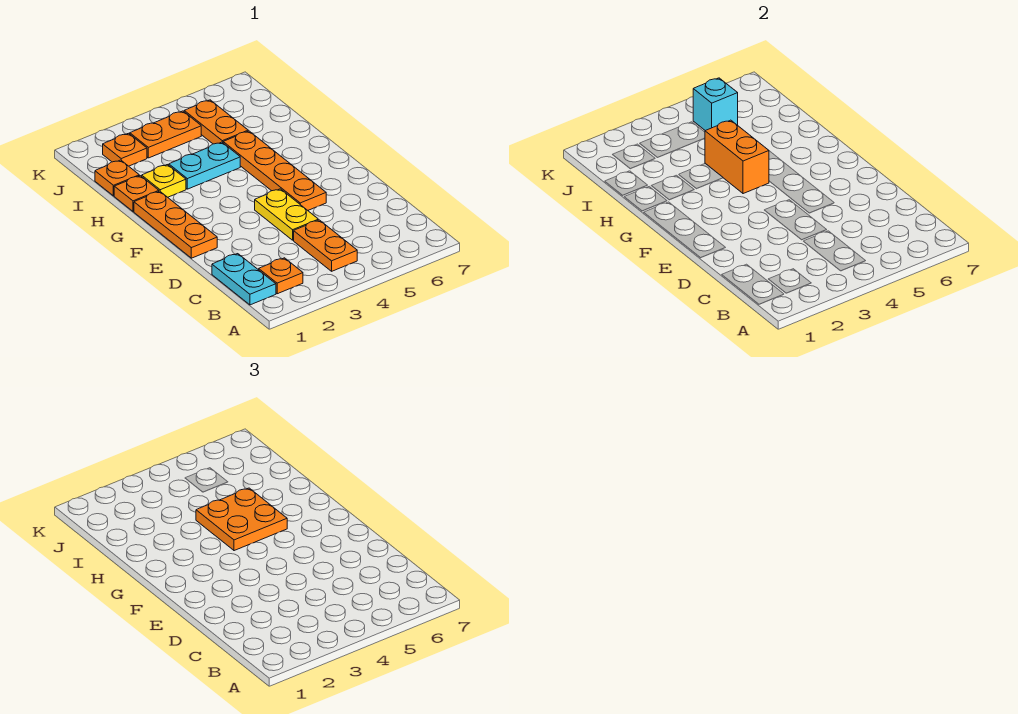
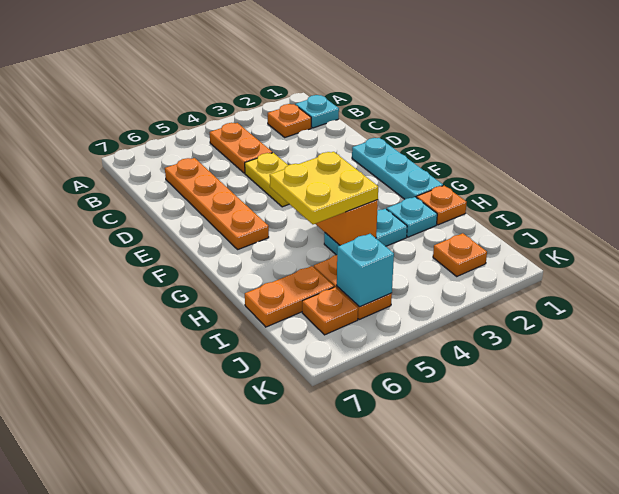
cyan 1x2 plate [212,254,276,305] -> cyan 1x1 plate [295,95,339,128]
orange 1x3 plate [134,191,217,258] -> cyan 1x3 plate [352,138,443,199]
orange 1x4 plate [223,131,326,210] -> orange 1x4 plate moved to [165,158,269,249]
orange 2x2 plate [196,488,287,551] -> yellow 2x2 plate [270,152,378,224]
yellow 1x1 plate [142,165,186,197] -> cyan 1x1 plate [387,197,437,237]
orange 1x1 plate [95,160,139,196] -> orange 1x1 plate moved to [302,287,358,335]
orange 1x2 plate [130,111,201,158] -> orange 1x2 plate moved to [245,266,334,327]

